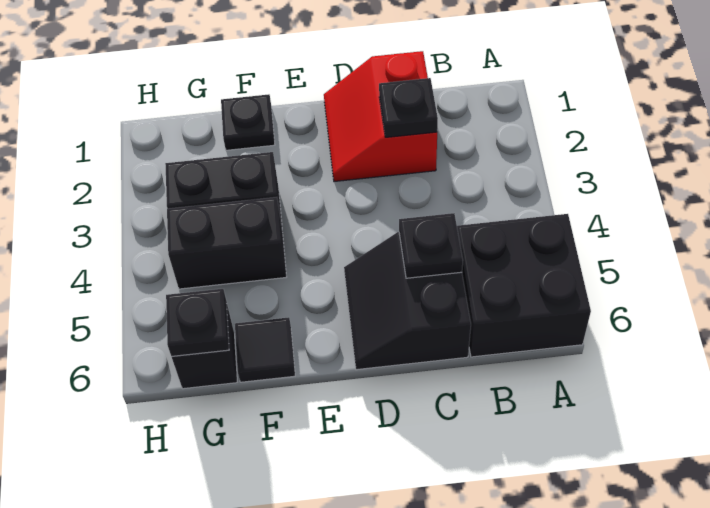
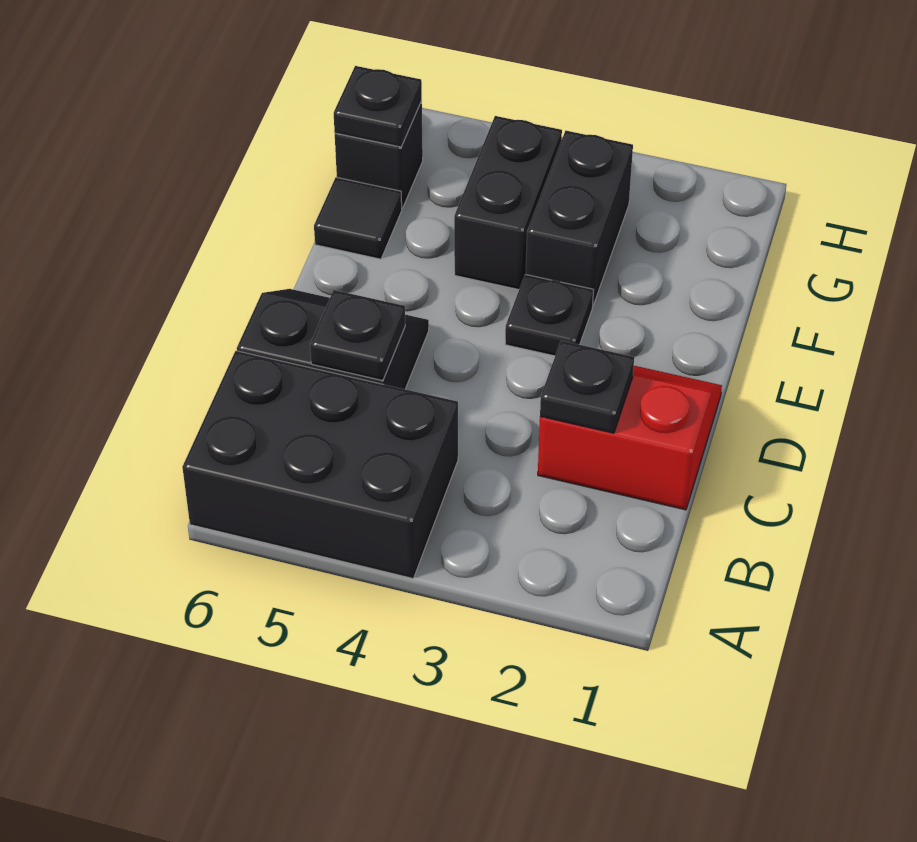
black 2x2 brick [457,214,591,357] -> black 2x3 brick [182,351,458,578]
black 1x1 plate [221,94,275,150] -> black 1x1 plate moved to [505,274,594,356]

